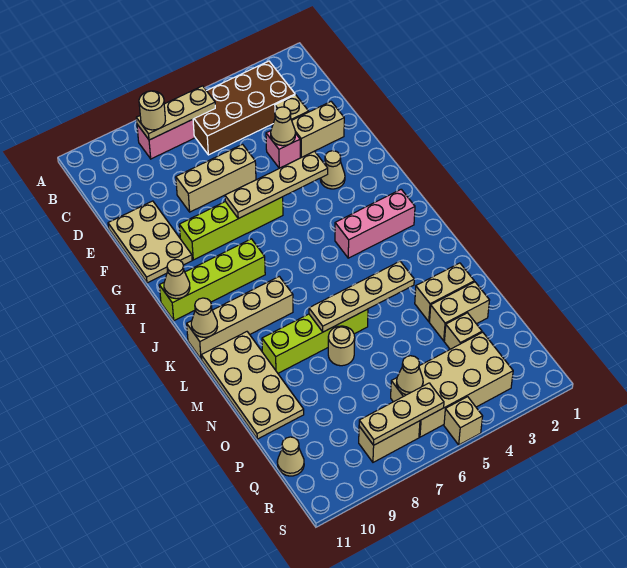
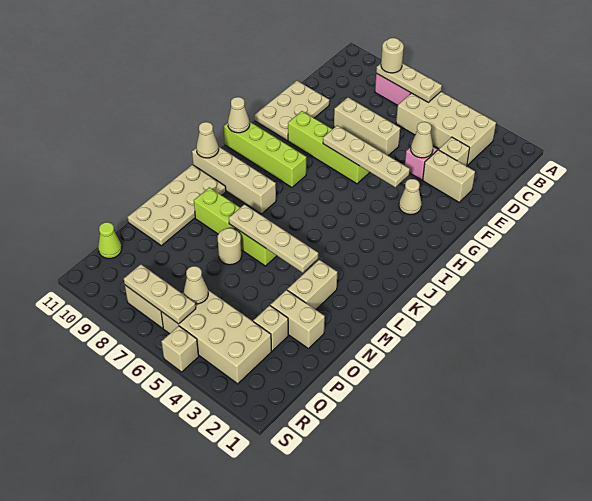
brown 2x4 brick [193,61,295,155] -> tan 2x4 brick [396,92,496,165]
pink 1x3 brick [335,189,415,258] -> none
tan 1x2 brick [415,263,474,322] -> tan 1x2 brick turned to [287,260,337,310]
tan 1x1 cone [277,437,304,476] -> lime 1x1 cone [98,222,122,259]

